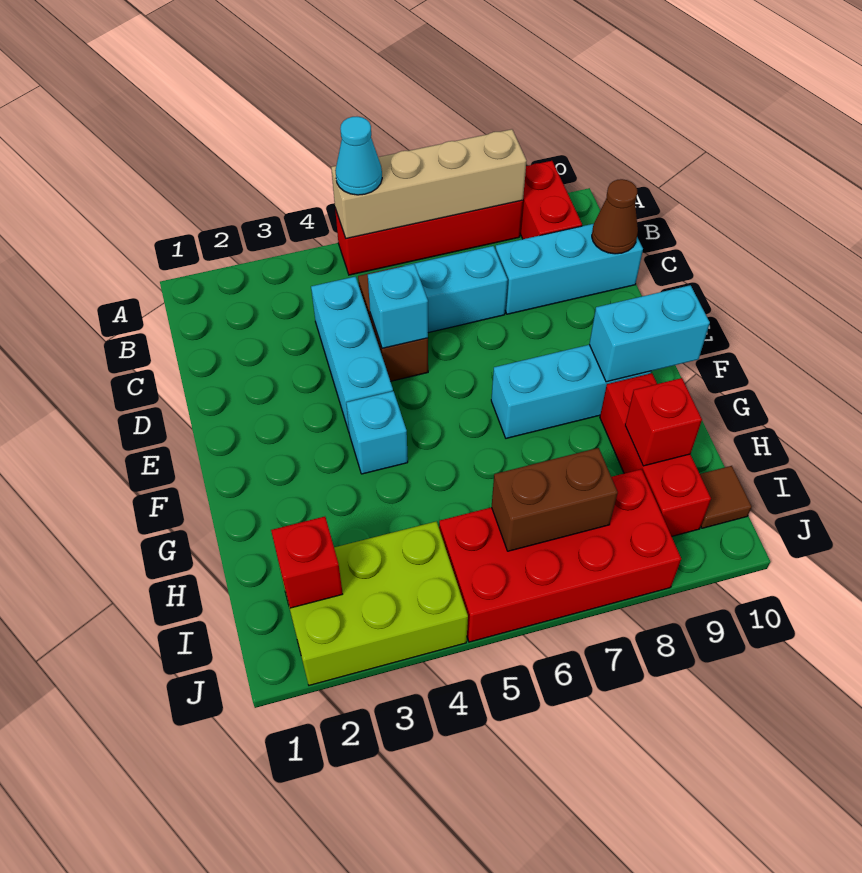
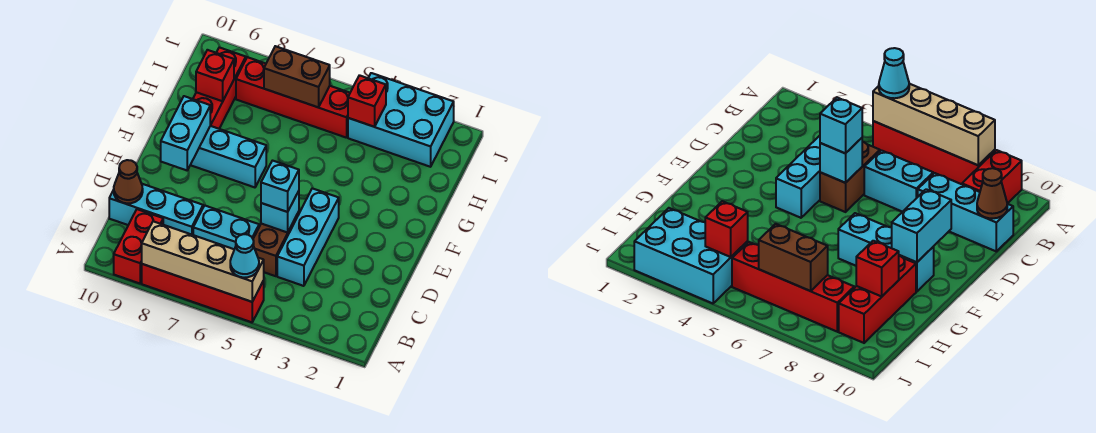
cyan 1x1 brick [346,391,408,474] -> cyan 1x1 brick moved to [261,161,299,212]
cyan 1x2 brick [589,285,710,382] -> cyan 1x2 brick turned to [161,96,210,170]
lime 2x3 brick [283,521,468,685] -> cyan 2x3 brick [348,73,454,167]
red 1x1 brick [271,517,343,608] -> red 1x1 brick moved to [348,75,386,127]
red 2x4 brick [439,469,681,642] -> red 1x4 brick [236,57,350,138]
brown 1x1 tile [700,466,752,528] -> none

